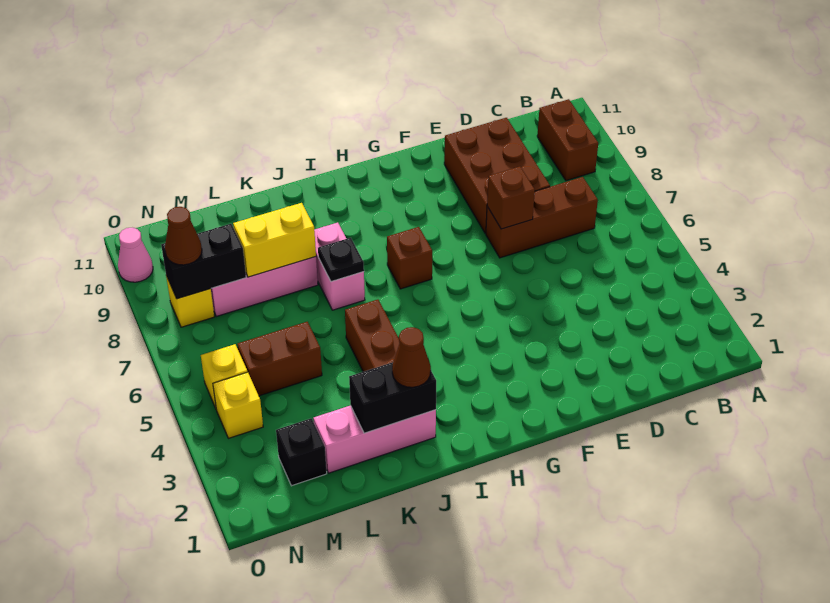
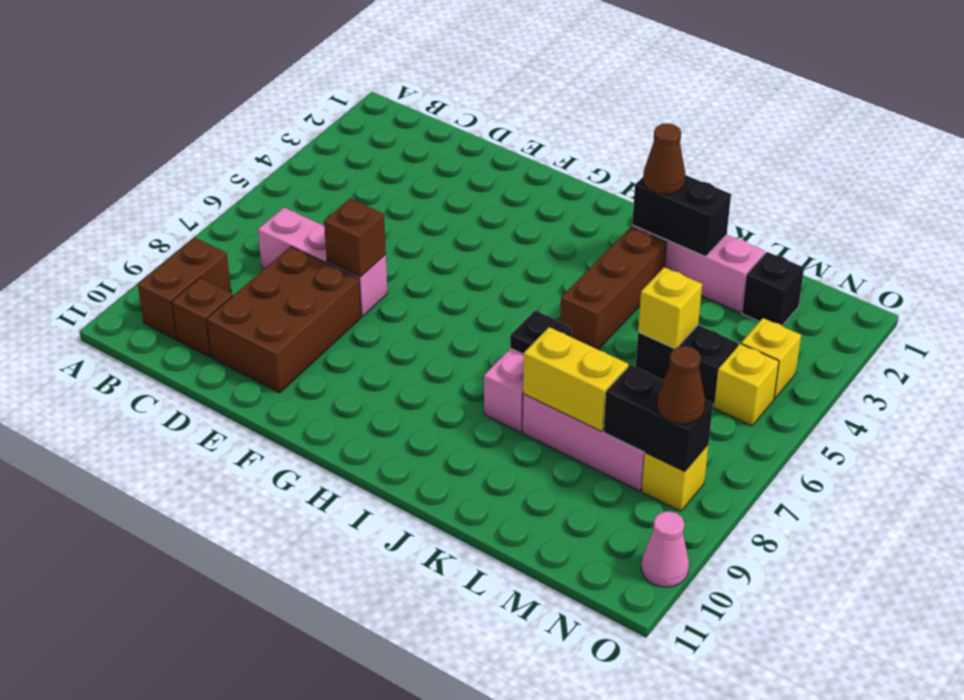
brown 1x3 brick [486,177,598,258] -> pink 1x3 brick [258,207,387,316]
brown 1x1 brick [387,227,432,289] -> brown 1x1 brick moved to [172,278,233,357]
brown 1x2 brick [237,322,322,396] -> black 1x2 brick [636,325,738,405]
none -> yellow 1x1 brick [638,267,702,349]

